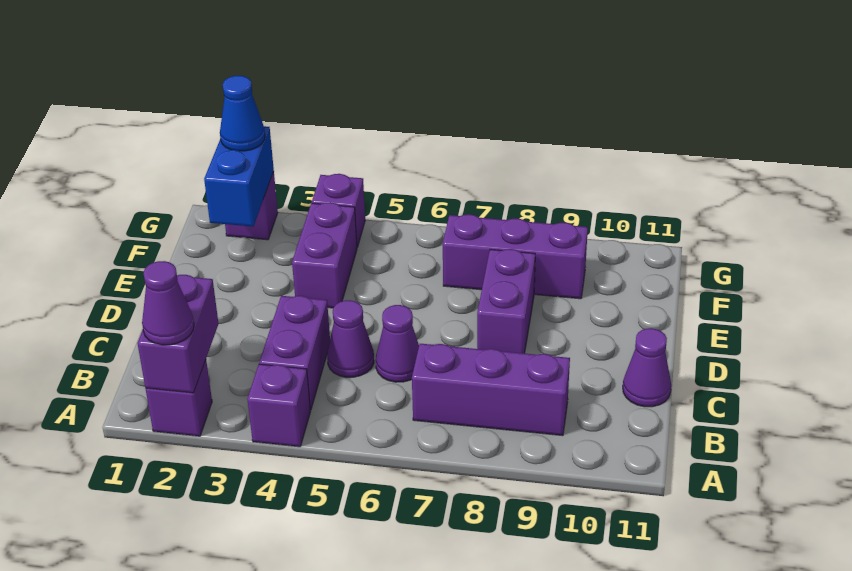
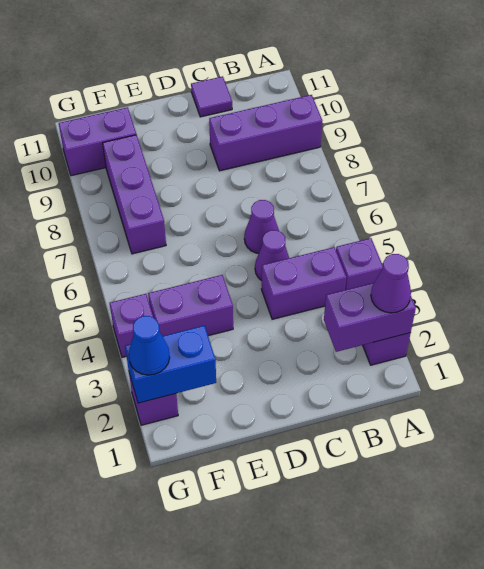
purple 1x3 brick [412,344,570,436] -> purple 1x3 brick turned to [209,95,322,171]
purple 1x1 cone [623,328,671,407] -> purple 1x1 tile [191,76,232,117]
purple 1x2 brick [477,249,535,353] -> purple 1x2 brick moved to [59,107,136,176]

